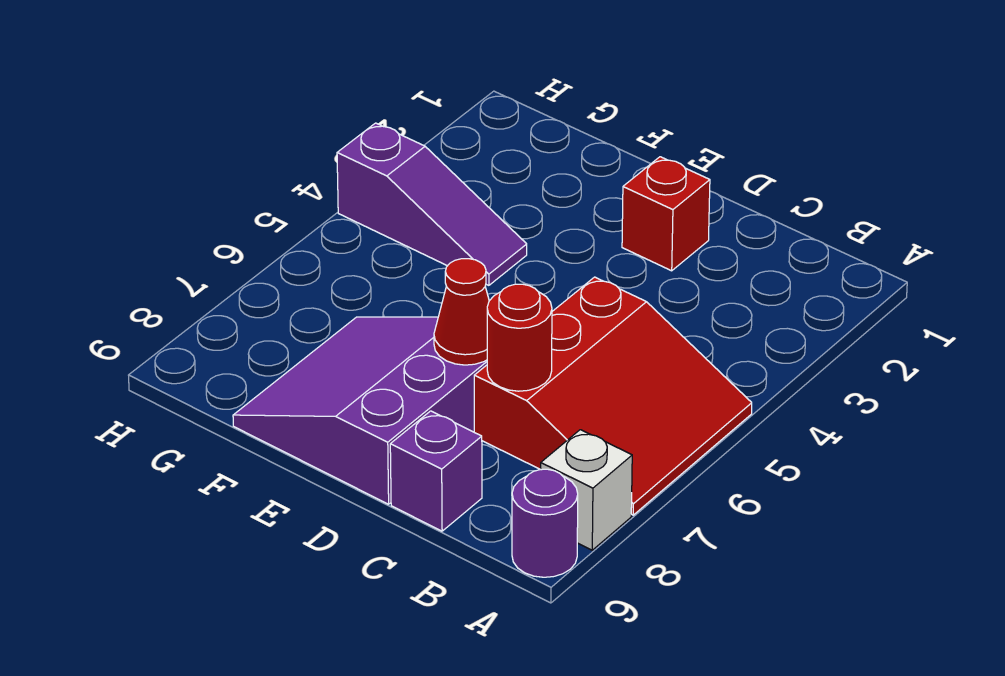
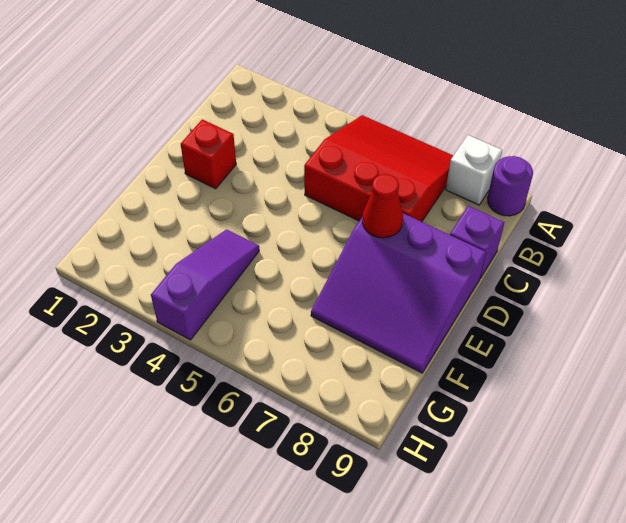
red 1x1 round brick [487,284,552,391] -> none

